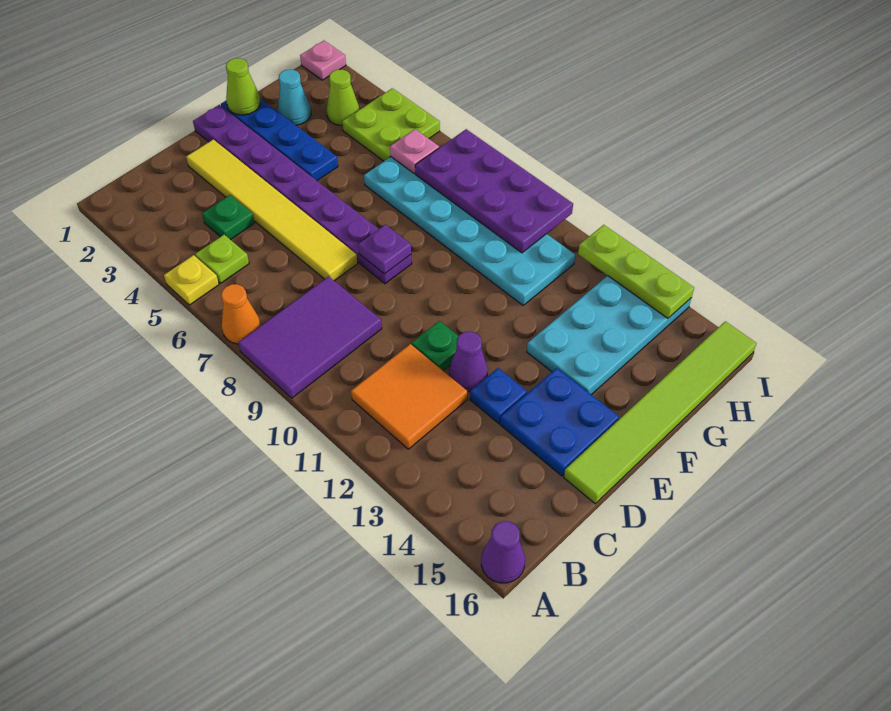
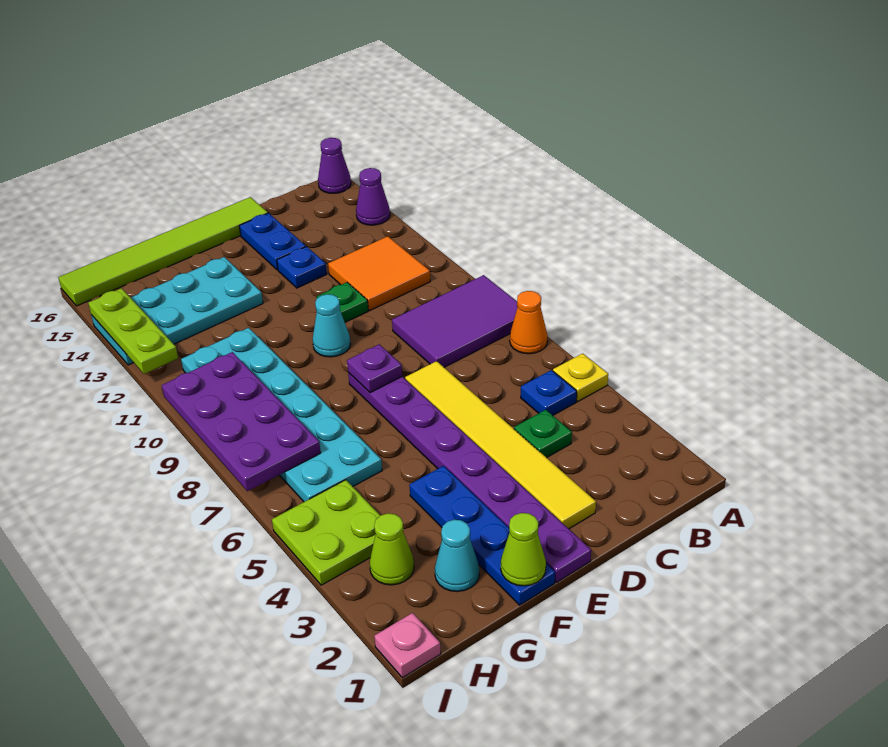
lime 1x1 plate [195,235,249,283] -> blue 1x1 plate [521,370,577,415]
purple 1x1 cone [449,332,488,392] -> purple 1x1 cone moved to [356,168,390,225]
blue 2x2 plate [500,368,619,476] -> blue 1x2 plate [239,213,306,270]
none -> cyan 1x1 cone [313,294,350,357]
pink 1x1 plate [390,129,439,174] -> none

